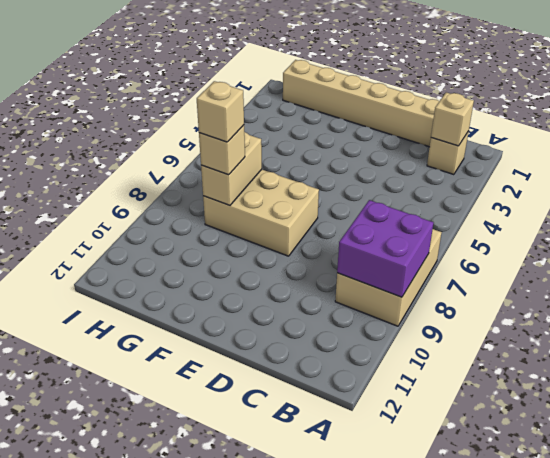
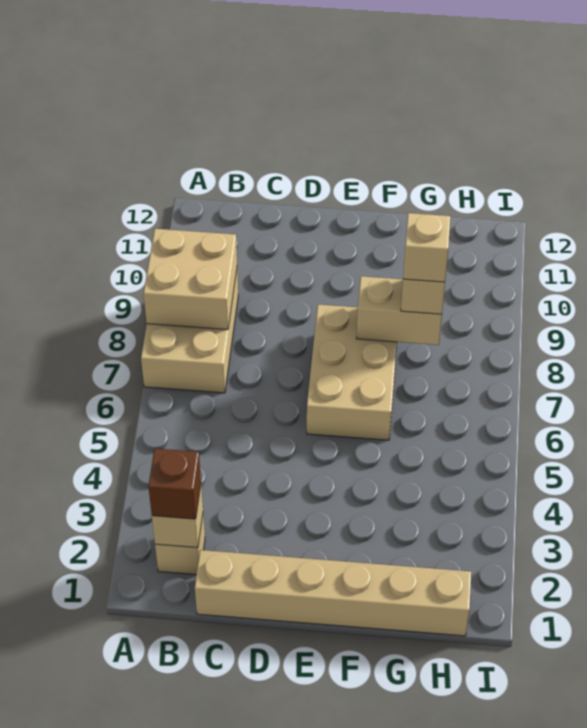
purple 2x2 brick [337,200,434,297] -> tan 2x2 brick [144,229,237,330]
none -> brown 1x1 brick [148,448,201,519]
tan 2x3 brick [203,169,319,256] -> tan 2x3 brick turned to [307,304,397,440]
tan 1x2 brick [201,132,262,205] -> tan 1x2 brick turned to [356,276,442,345]

